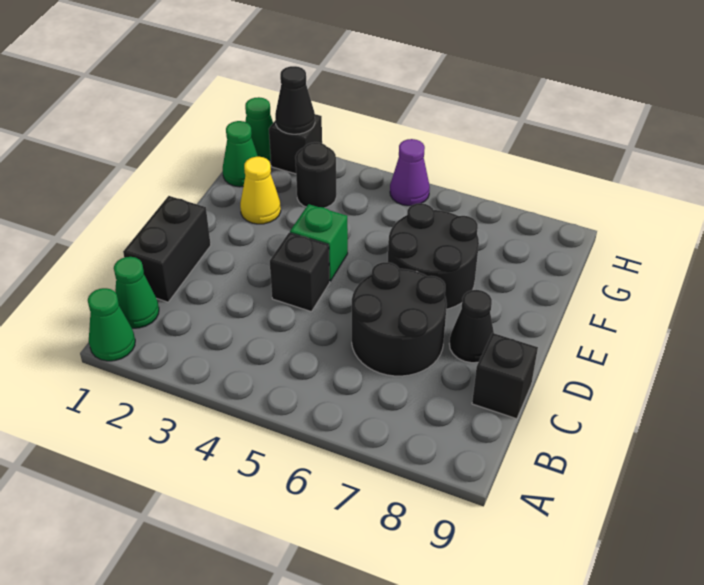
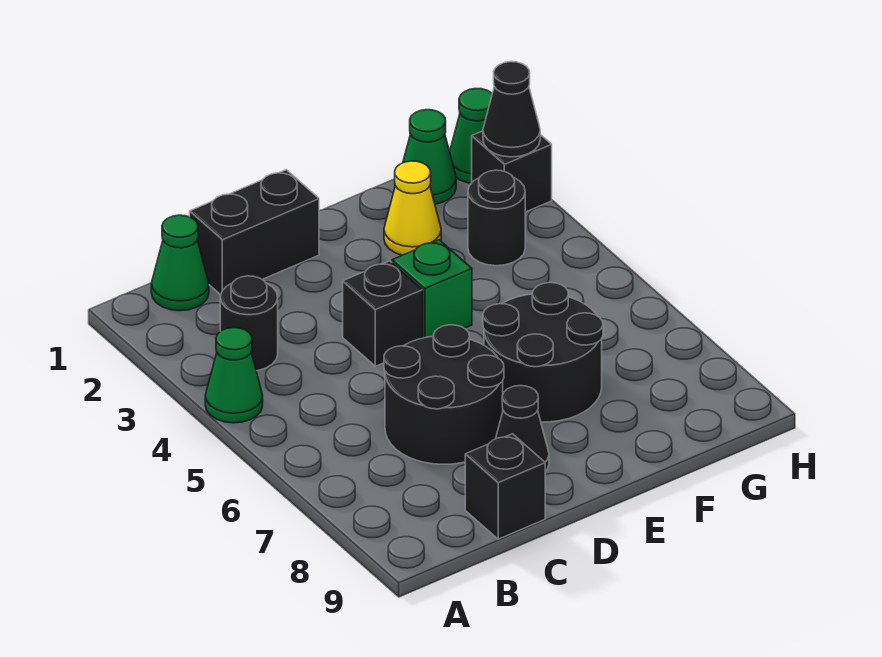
green 1x1 cone [88,288,135,361] -> green 1x1 cone moved to [205,328,263,423]
none -> black 1x1 round brick [220,276,278,371]
purple 1x1 cone [390,139,430,206] -> none

